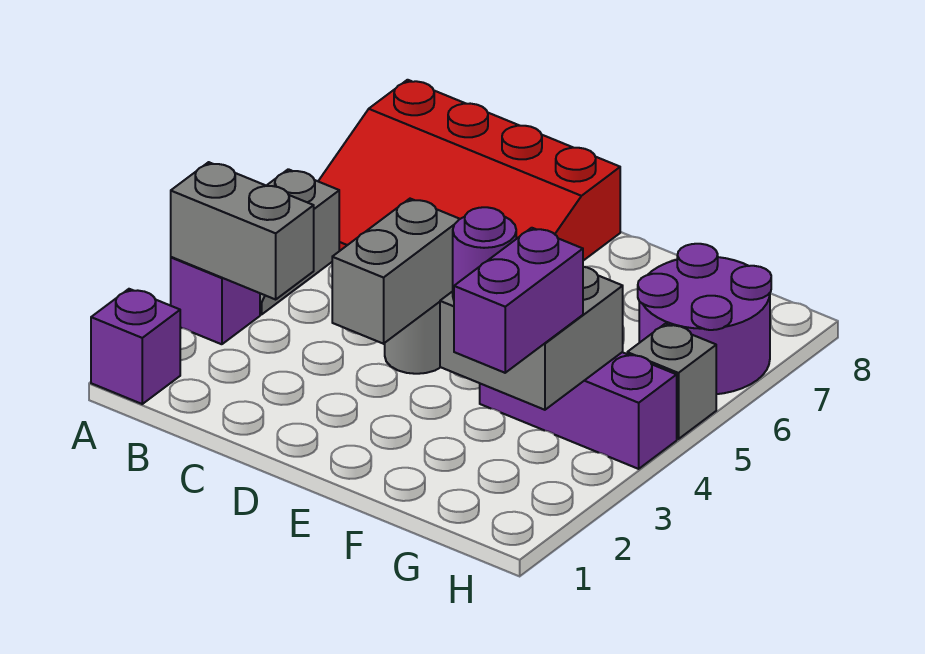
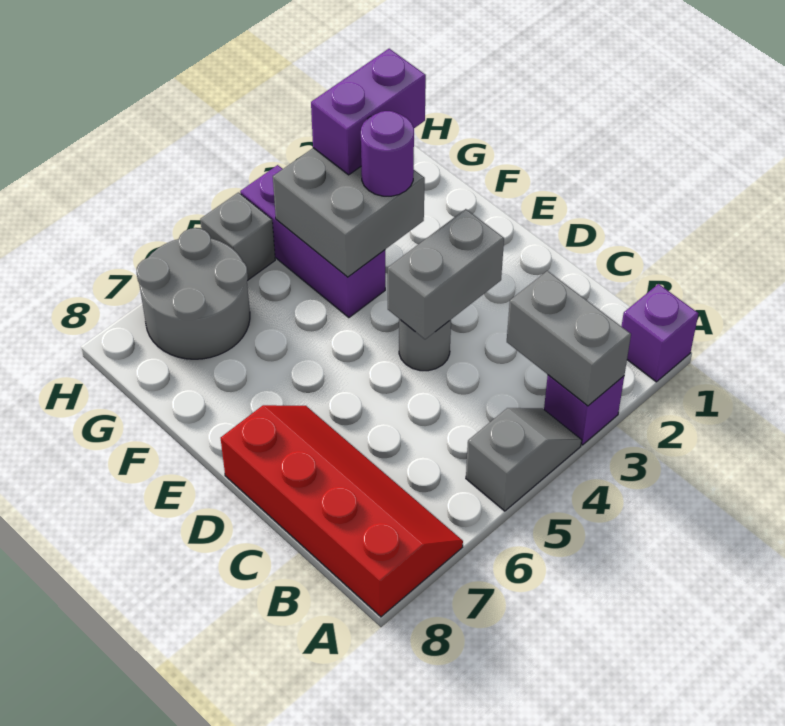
red 3x4 slope [318,80,620,261] -> red 2x4 slope [221,405,463,617]
purple 2x2 round brick [638,244,771,394] -> grey 2x2 round brick [137,228,250,359]

